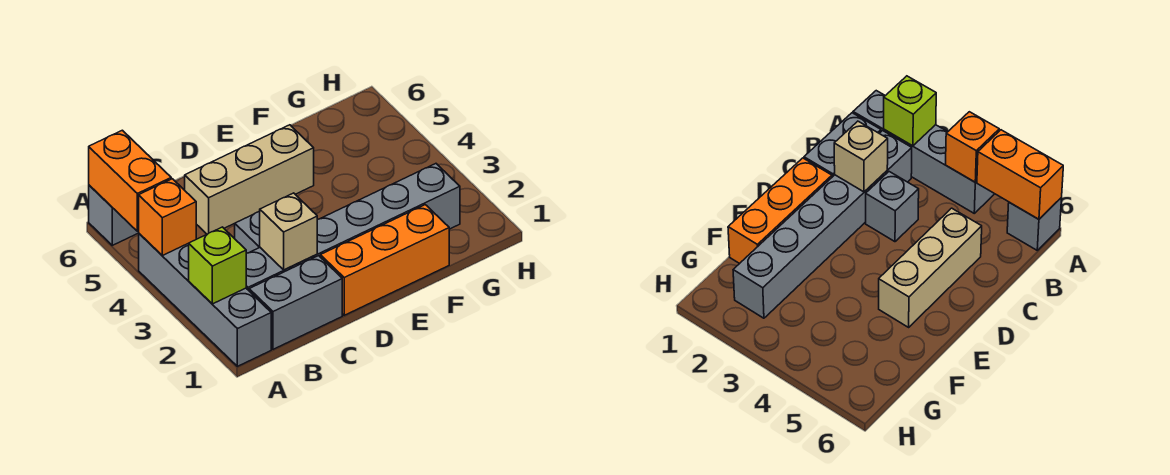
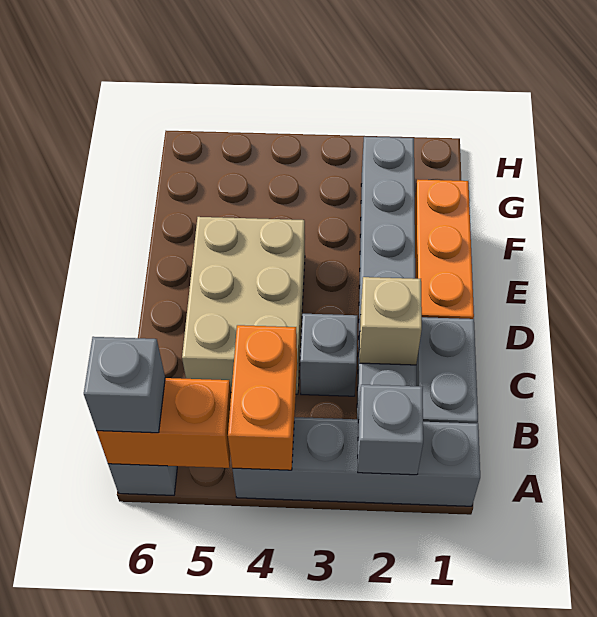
lime 1x1 brick [189,227,246,304] -> grey 1x1 brick [358,385,423,475]
orange 1x1 brick [139,179,196,256] -> orange 1x2 brick [228,325,297,470]
none -> grey 1x1 brick [84,337,165,433]
tan 1x3 brick [185,125,314,234] -> tan 2x3 brick [182,217,305,394]

